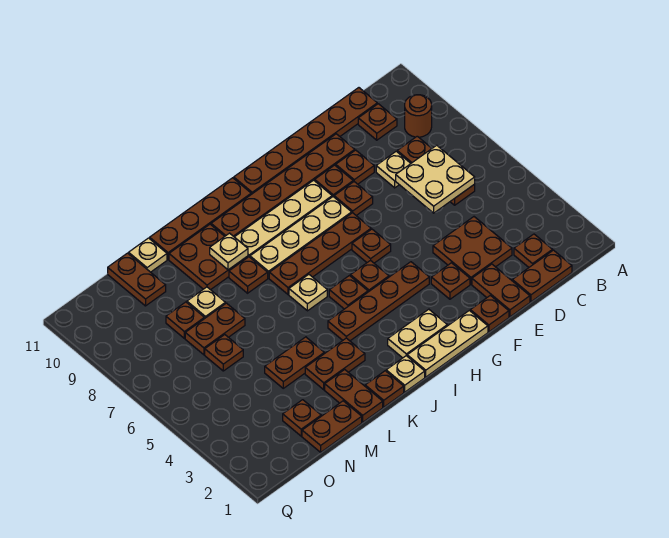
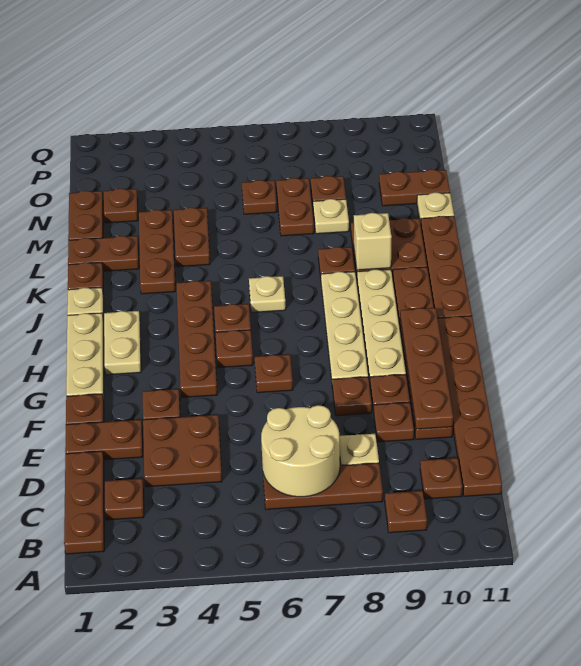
brown 1x1 round brick [405,95,432,137] -> brown 1x1 plate [385,491,427,533]
brown 1x2 plate [512,250,572,302] -> brown 1x3 plate [64,451,104,554]
tan 2x2 plate [396,145,475,213] -> tan 2x2 round brick [261,405,340,497]
brown 1x4 plate [269,213,371,294] -> brown 1x4 plate moved to [400,308,453,429]
brown 1x2 plate [305,338,365,390] -> brown 1x3 plate [139,210,176,294]
tan 1x1 plate [210,233,248,270] -> tan 1x1 brick [354,213,392,270]

